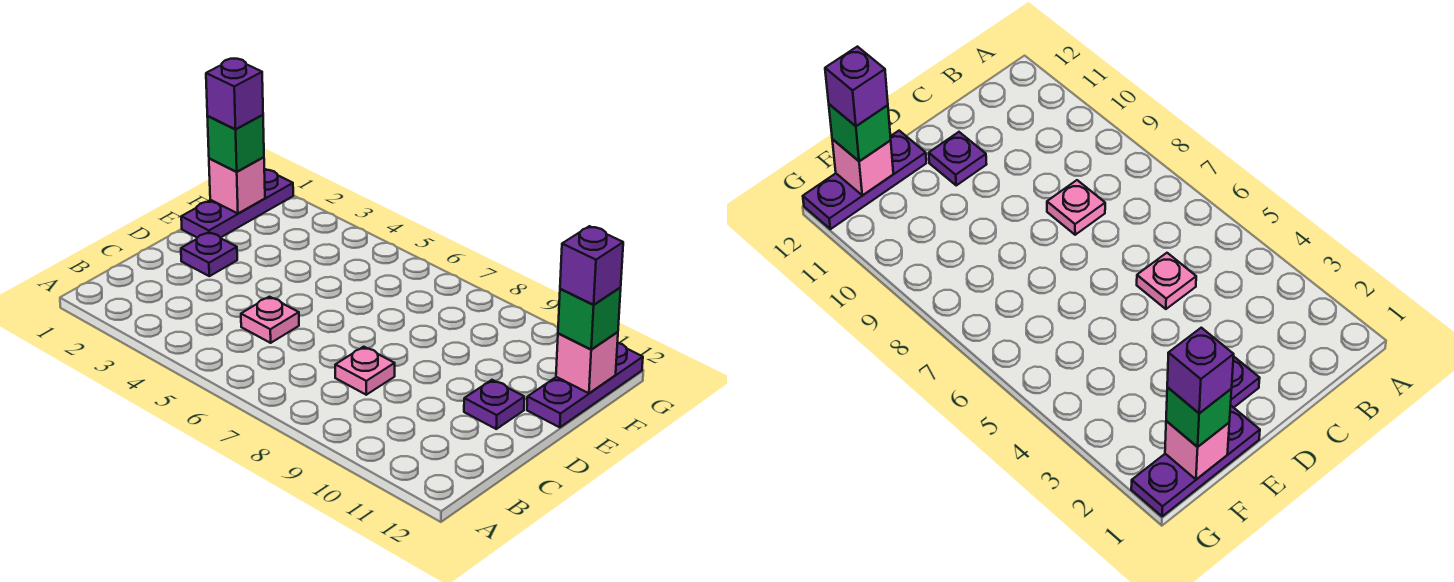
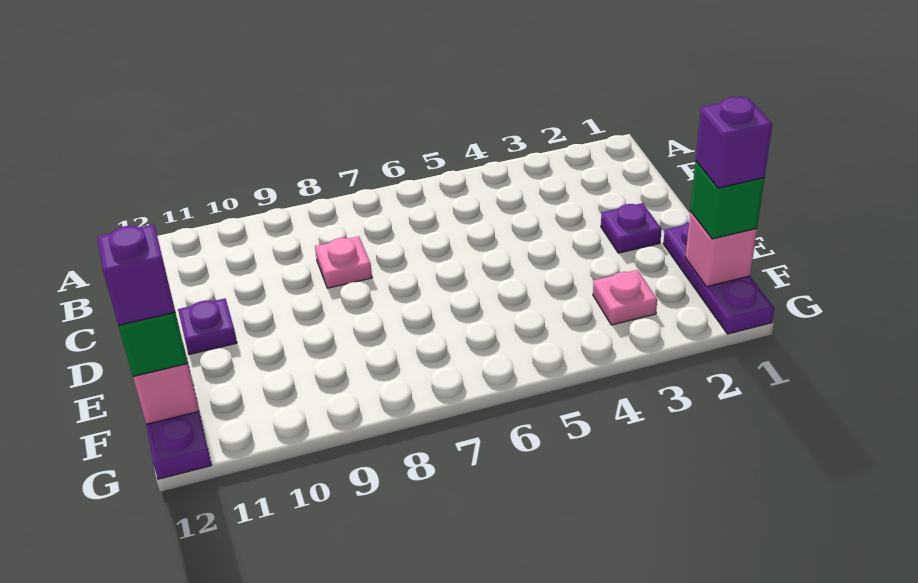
pink 1x1 plate [241,297,299,343] -> pink 1x1 plate moved to [593,270,657,325]

